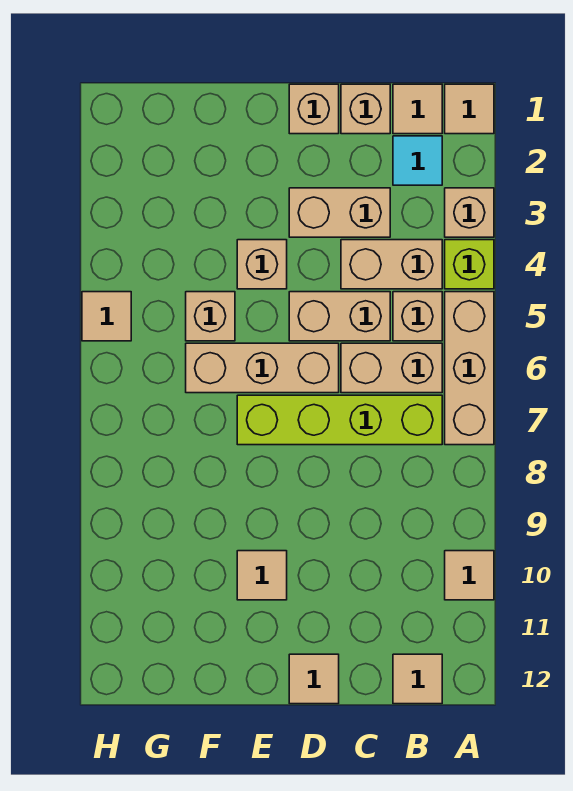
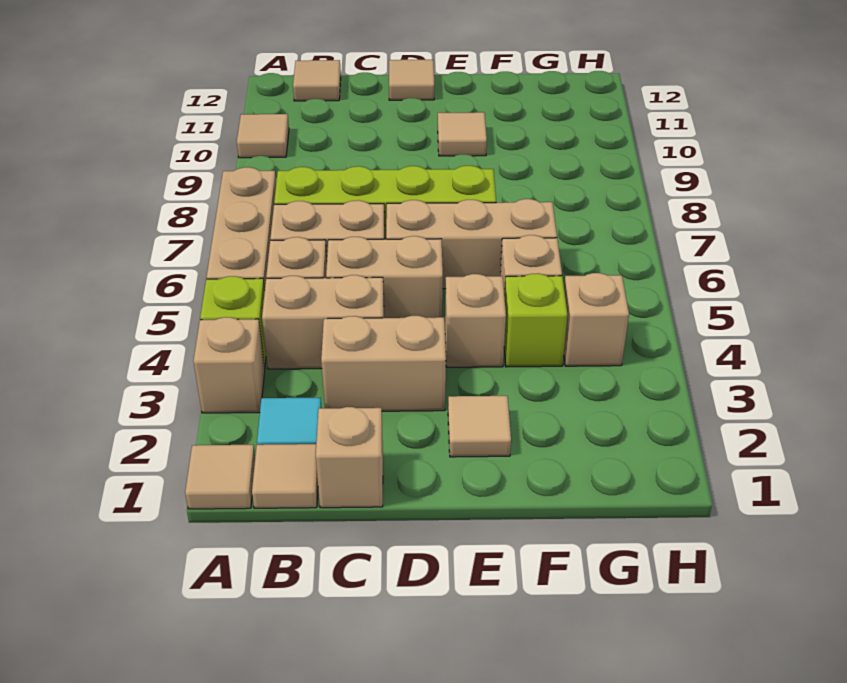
tan 1x1 brick [289,84,339,134] -> tan 1x1 brick moved to [564,273,629,366]
none -> lime 1x1 brick [504,273,567,367]
tan 1x1 tile [82,292,131,341] -> tan 1x1 tile moved to [448,396,511,457]

